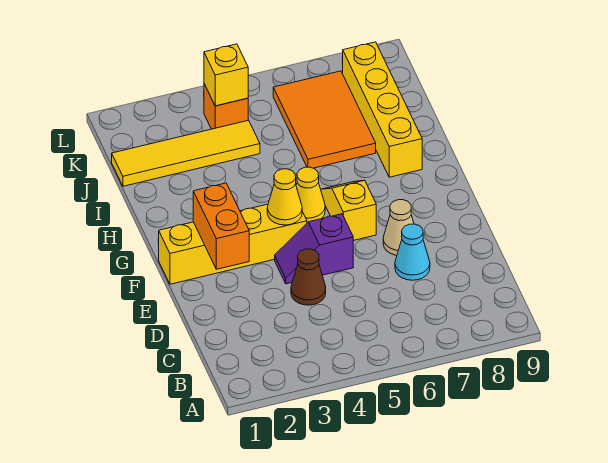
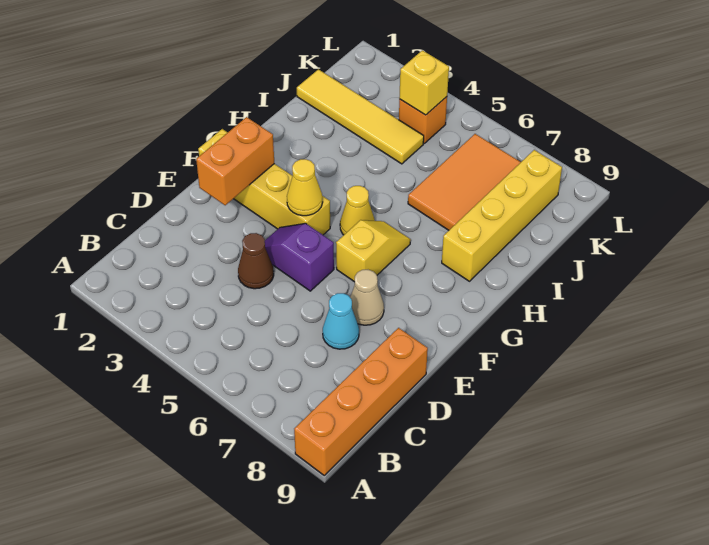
none -> orange 1x4 brick [294,328,428,475]

